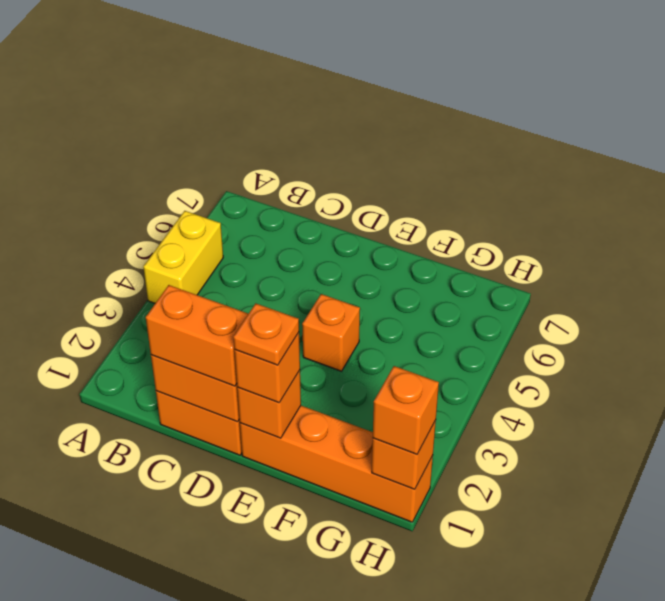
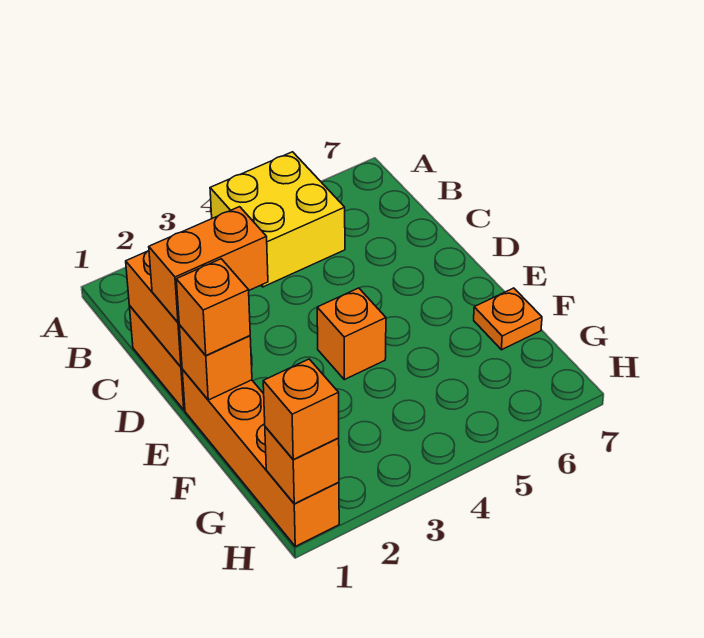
yellow 1x2 brick [143,211,223,303] -> yellow 2x2 brick [210,152,345,287]
orange 1x2 brick [146,285,248,386] -> orange 1x2 brick turned to [149,207,268,323]
orange 1x1 plate [233,303,299,365] -> orange 1x1 plate moved to [474,288,542,350]

